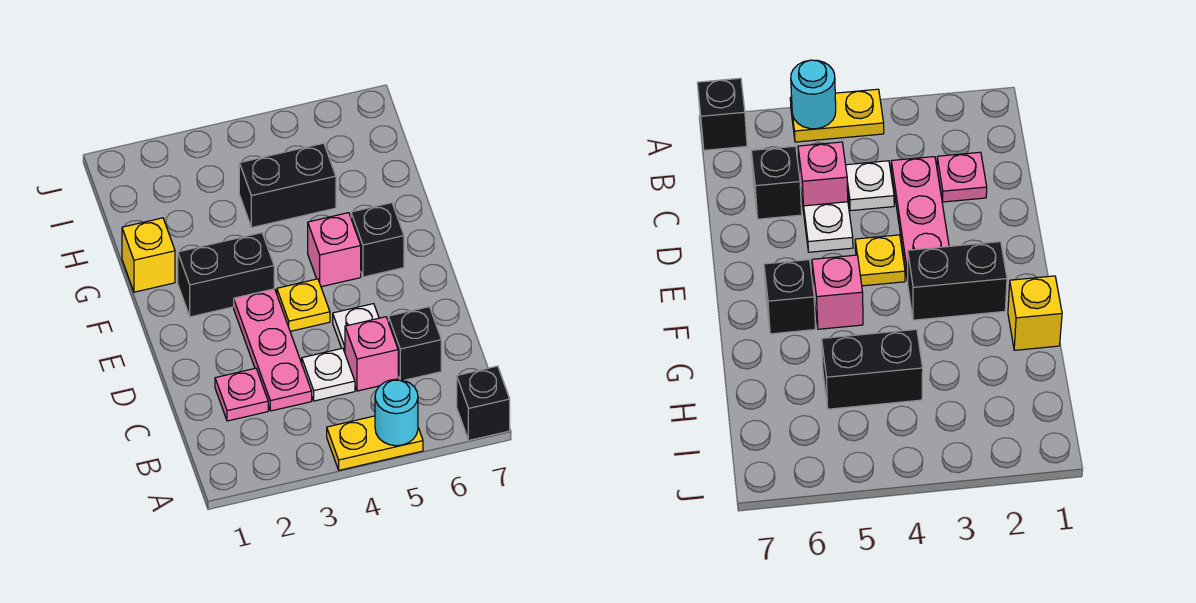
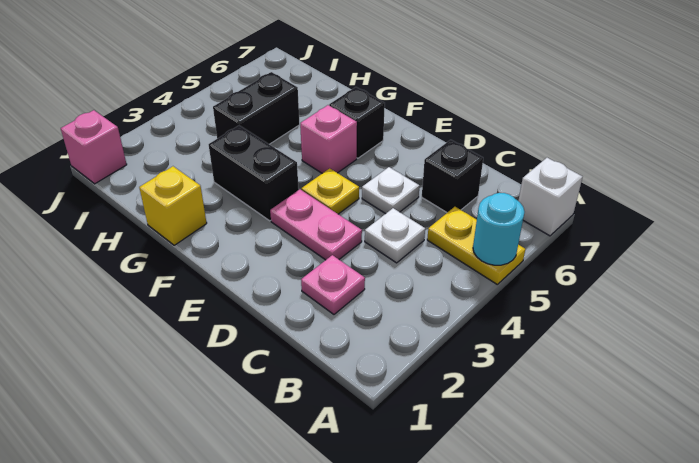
yellow 1x2 plate [327,416,423,470] -> yellow 1x2 plate turned to [427,207,525,284]
black 1x1 brick [457,366,510,440] -> white 1x1 brick [518,158,583,236]
pink 1x3 plate [234,289,312,411] -> pink 1x2 plate [270,189,362,260]
pink 1x1 brick [345,317,398,391] -> pink 1x1 brick moved to [61,110,127,184]
black 1x2 brick [178,233,274,317] -> black 1x2 brick turned to [209,125,299,221]

